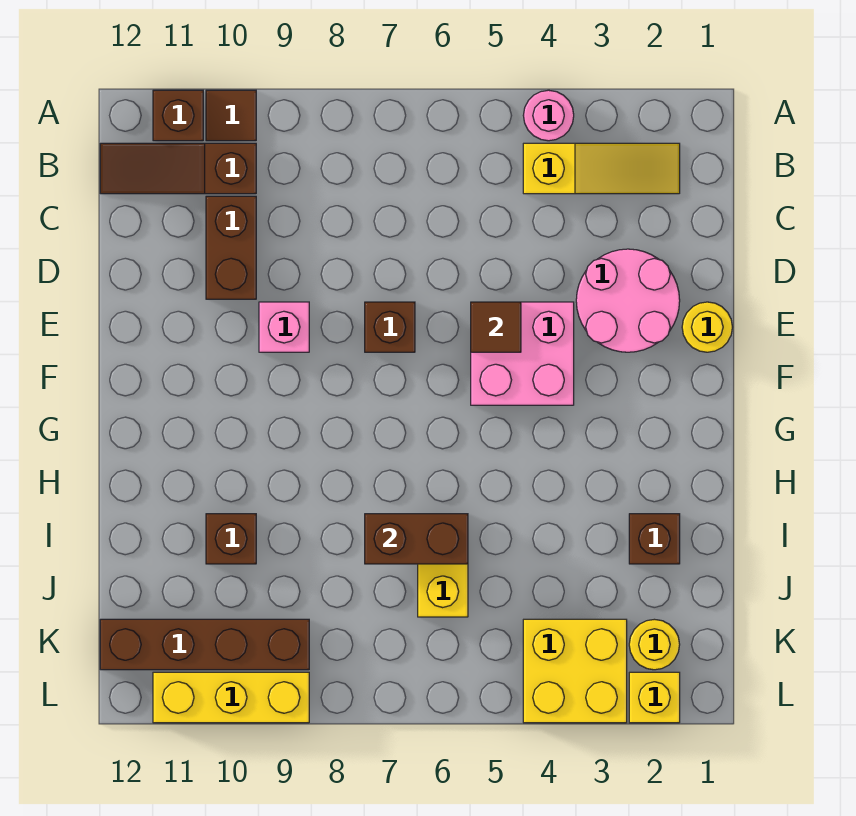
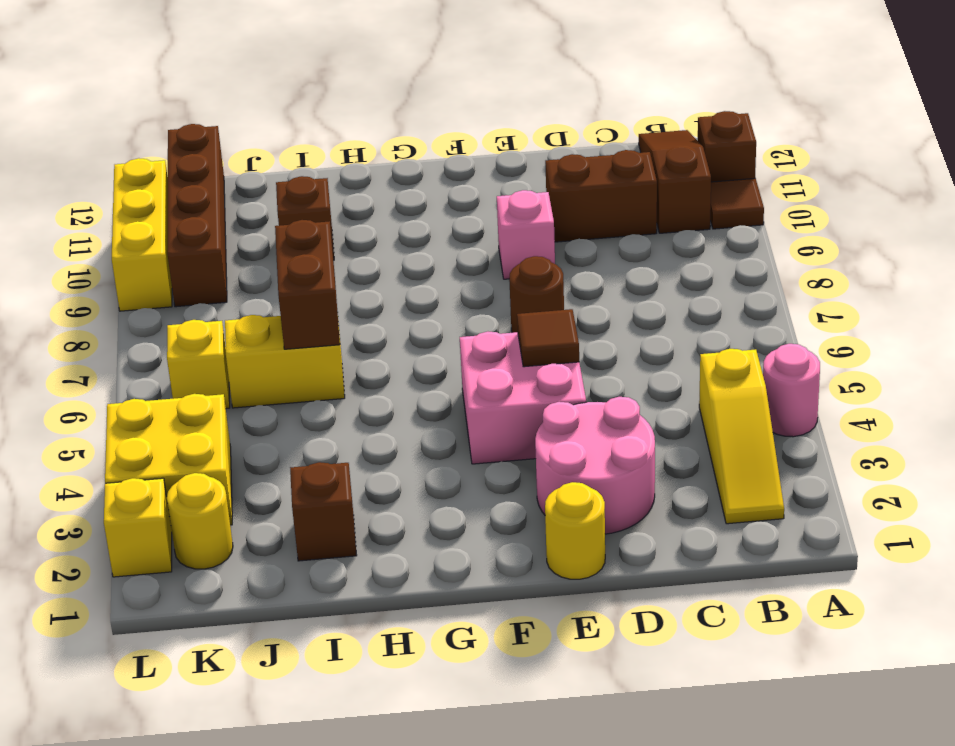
brown 1x1 brick [365,302,415,352] -> brown 1x1 round brick [509,256,564,333]
none -> yellow 1x1 brick [167,320,230,409]

